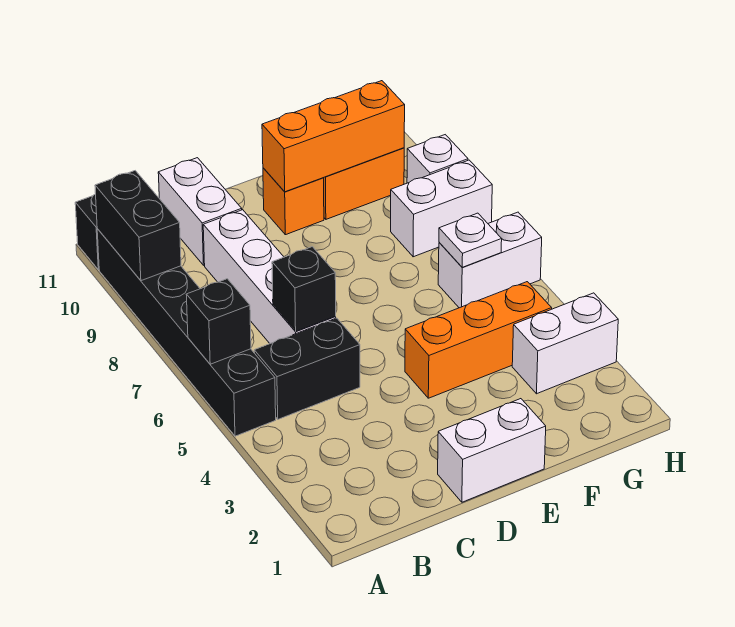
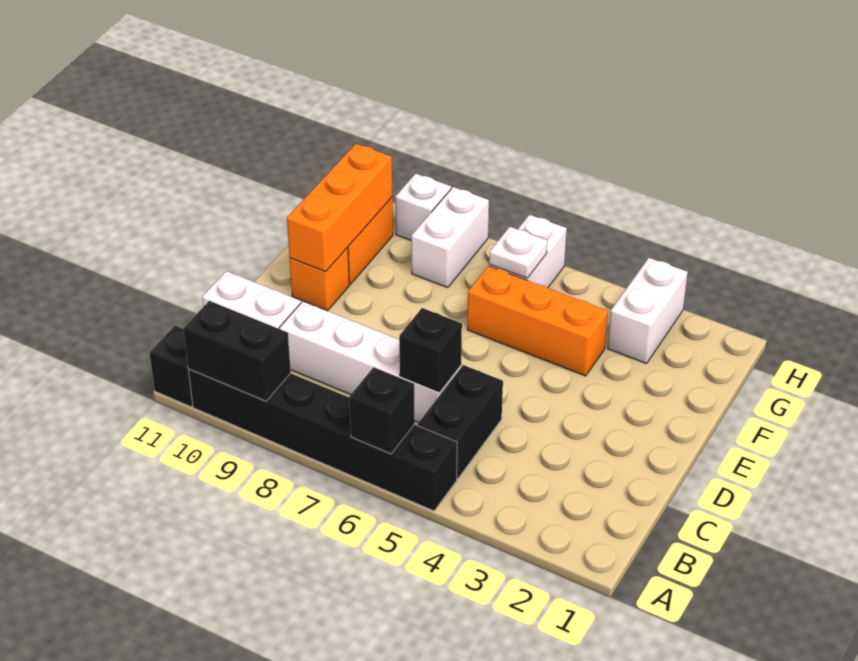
white 1x2 brick [438,399,546,502] -> none
orange 1x3 brick [405,282,552,398] -> orange 1x3 brick turned to [467,266,608,376]

